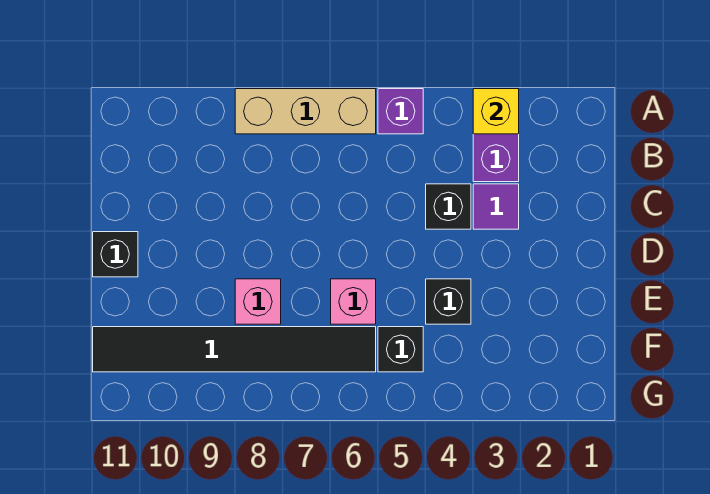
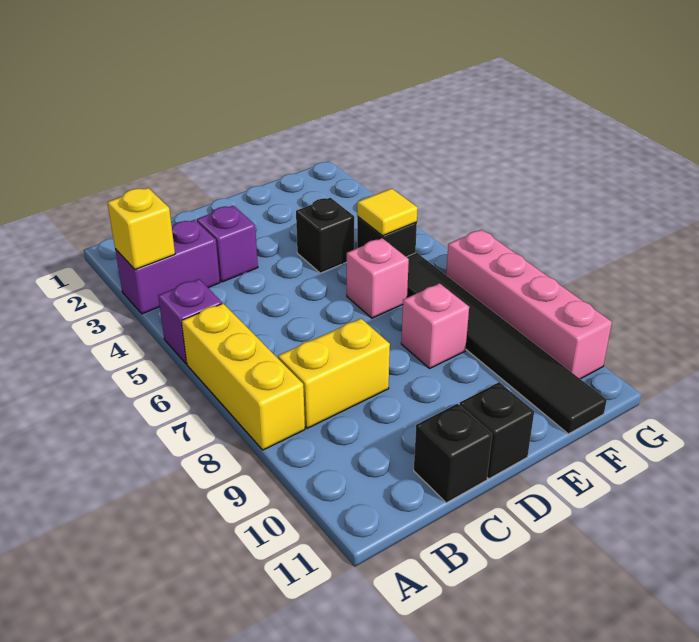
tan 1x3 brick [235,89,376,134] -> yellow 1x3 brick [182,304,305,450]
none -> yellow 1x2 brick [278,319,390,428]
purple 1x1 tile [473,184,519,229] -> purple 1x1 brick [197,206,258,282]
black 1x1 brick [426,184,471,229] -> black 1x1 brick moved to [414,404,492,503]
none -> yellow 1x1 tile [357,188,418,236]
none -> pink 1x4 brick [446,230,612,379]

